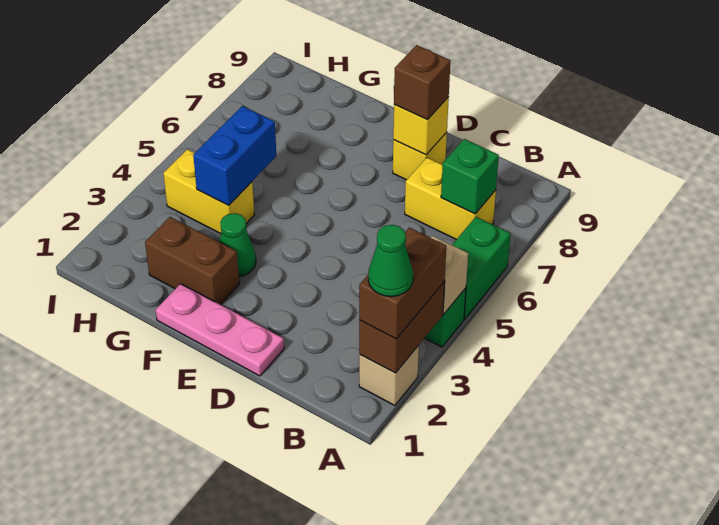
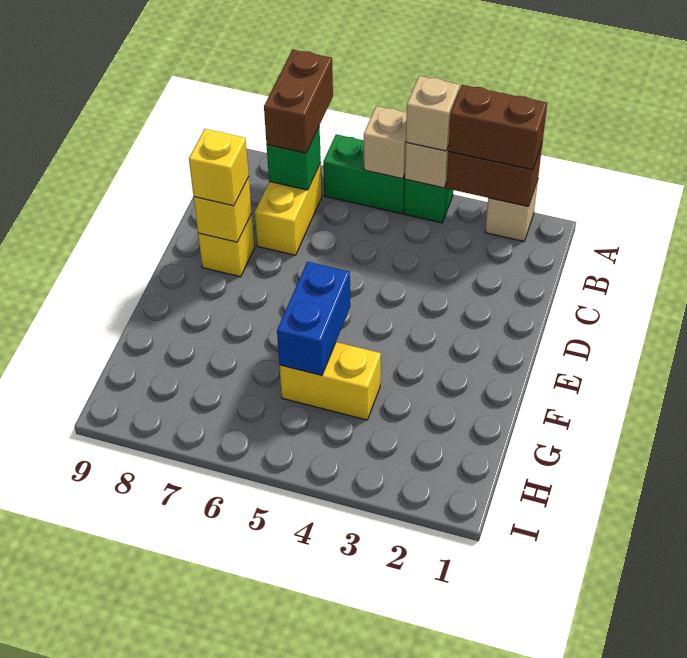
green 1x1 cone [368,225,413,297] -> none
none -> tan 1x1 brick [406,76,460,151]
none -> tan 1x1 brick [364,106,407,179]
pink 1x3 plate [156,284,284,376] -> none
brown 1x1 brick [394,45,451,120] -> yellow 1x1 brick [189,129,249,206]
brown 1x2 brick [145,217,239,305] -> brown 1x2 brick moved to [264,50,333,153]
green 1x1 cone [219,213,256,277] -> none
yellow 1x2 brick [163,149,254,234] -> yellow 1x2 brick turned to [279,342,381,420]
blue 1x2 brick [193,106,276,205] -> blue 1x2 brick turned to [277,262,350,376]

